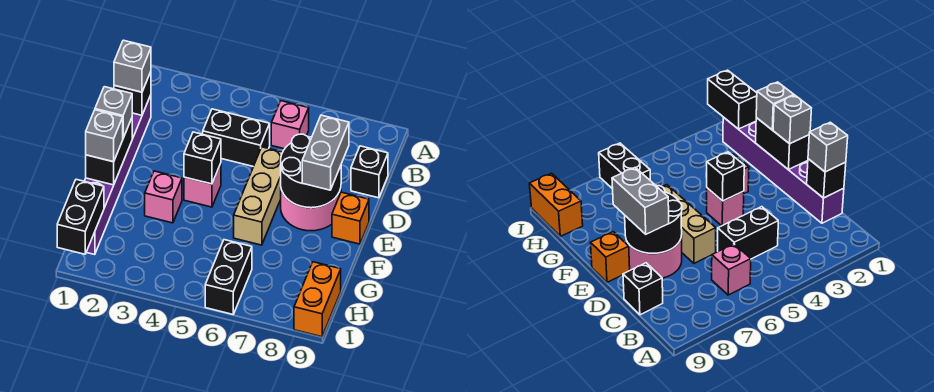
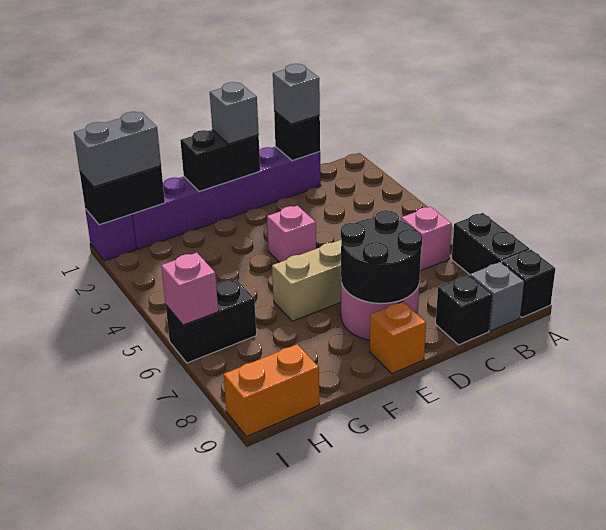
black 1x2 brick [203,109,270,167] -> black 1x2 brick moved to [452,213,530,274]
grey 1x2 brick [302,115,349,190] -> grey 1x2 brick moved to [74,112,161,187]
black 1x1 brick [184,132,221,184] -> black 1x1 brick moved to [502,250,556,317]
grey 1x1 brick [86,110,123,162] -> grey 1x1 brick moved to [470,262,524,331]
pink 1x1 brick [145,171,182,223] -> pink 1x1 brick moved to [161,253,218,325]
none -> purple 1x1 brick [85,209,136,261]

